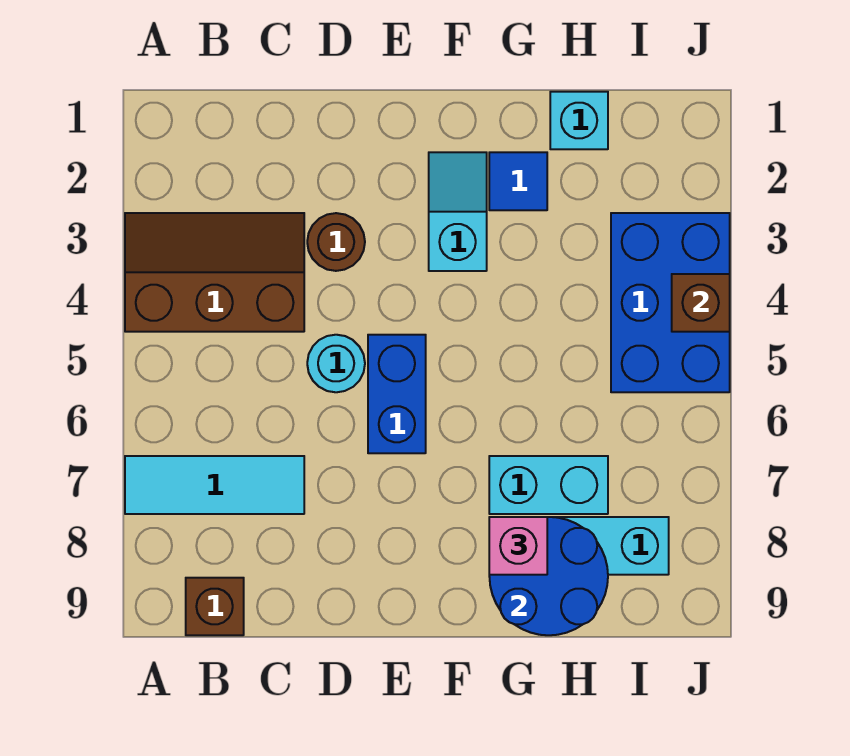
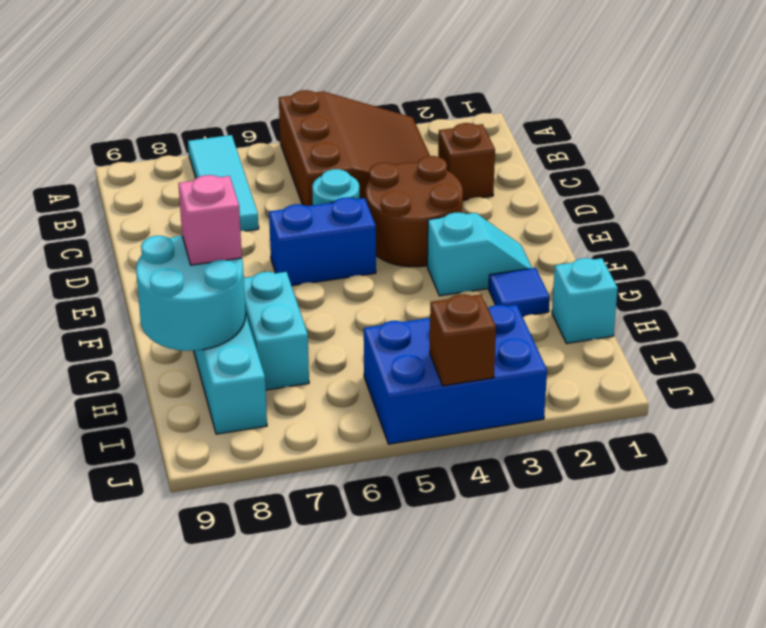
brown 2x3 slope [125,213,304,332] -> brown 3x3 slope [279,90,430,206]
brown 1x1 brick [186,578,244,635] -> brown 1x1 brick moved to [438,123,495,200]
brown 1x1 round brick [307,213,365,271] -> brown 2x2 round brick [366,156,463,267]
blue 2x2 round brick [489,517,608,635] -> cyan 2x2 round brick [136,236,246,351]

